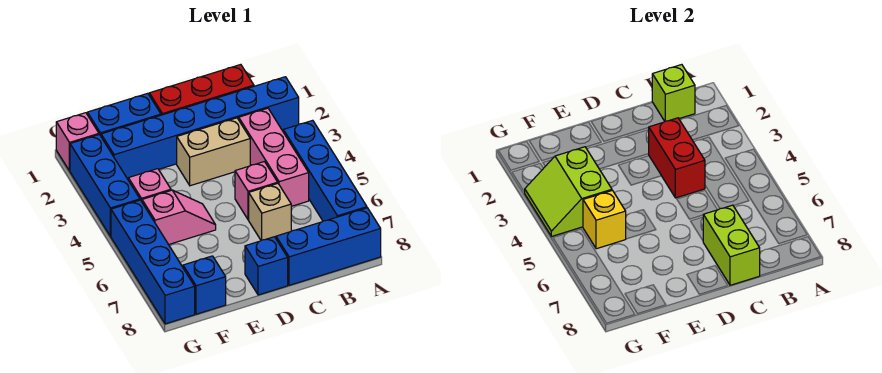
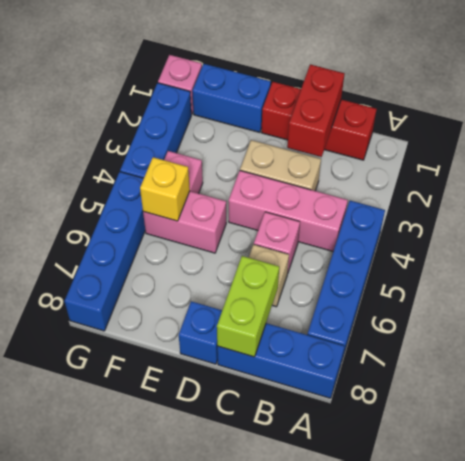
blue 1x6 brick [101,77,299,179] -> none
lime 1x1 brick [652,65,695,121] -> none
pink 1x3 brick [239,108,309,206] -> pink 1x3 brick turned to [228,171,348,251]
red 1x2 brick [649,118,705,198] -> red 1x2 brick moved to [287,64,345,157]
pink 1x2 slope [142,190,216,245] -> pink 1x2 brick [143,191,226,253]
lime 2x2 slope [525,147,612,237] -> none
blue 1x1 brick [183,256,226,314] -> none

